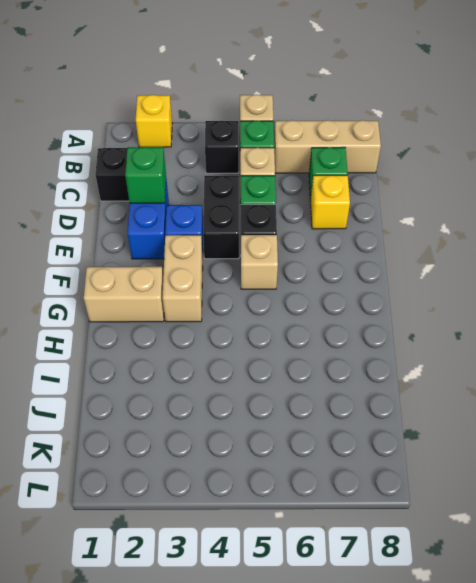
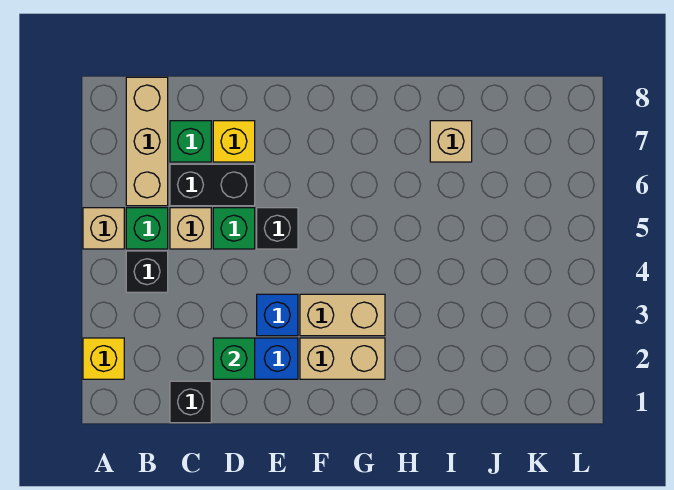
black 1x2 brick [203,176,239,259] -> black 1x2 brick moved to [170,164,255,206]
tan 1x1 brick [241,235,278,289] -> tan 1x1 brick moved to [430,121,472,162]
tan 1x2 brick [84,267,164,322] -> tan 1x2 brick turned to [300,338,385,379]

